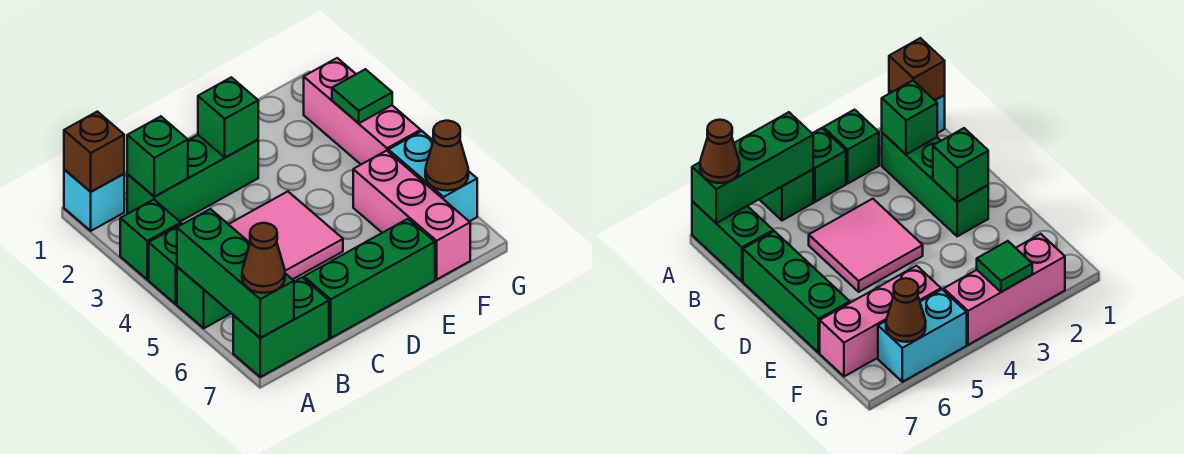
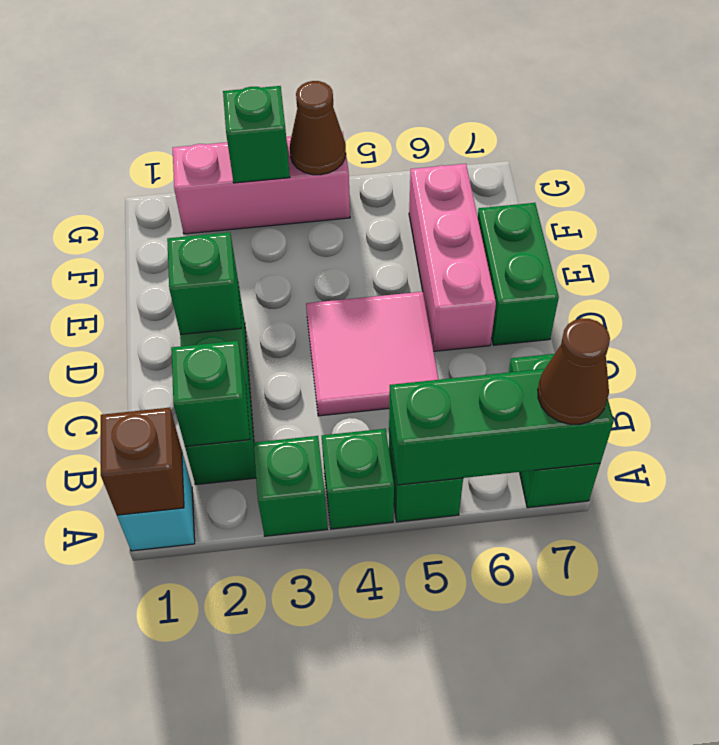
green 1x3 brick [304,219,435,338] -> green 1x2 brick [478,203,559,345]
pink 1x3 brick [353,151,470,279] -> pink 1x3 brick turned to [409,164,496,351]
green 1x1 tile [332,69,392,123] -> green 1x1 brick [223,86,290,183]
cyan 1x2 brick [388,131,477,222] -> none
brown 1x1 cone [425,121,468,191] -> brown 1x1 cone moved to [290,81,346,175]

